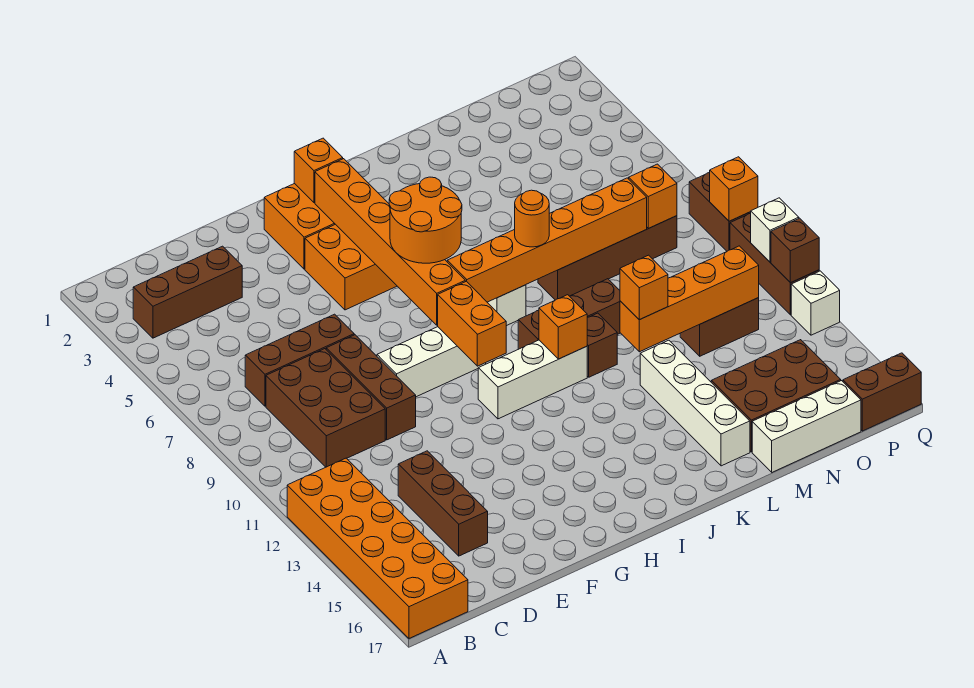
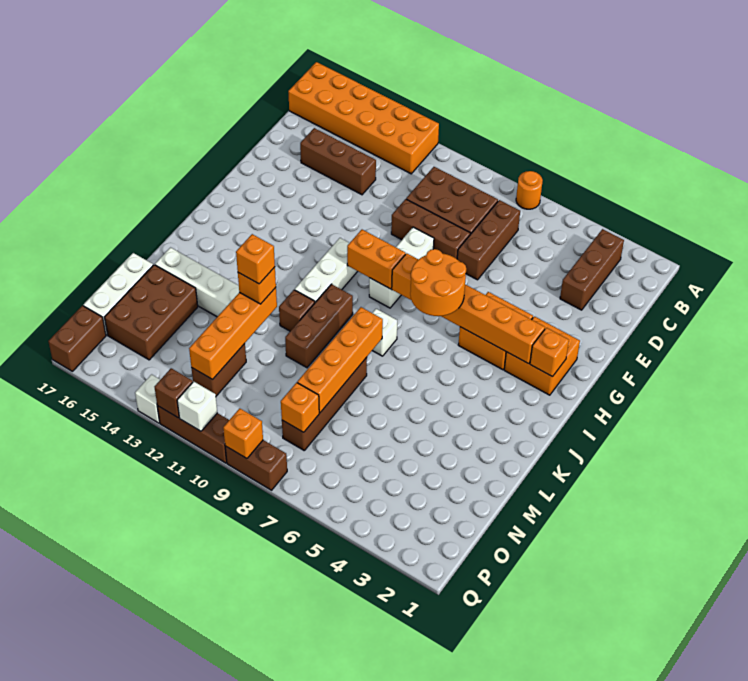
orange 1x6 brick [447,178,647,302] -> orange 1x4 brick [297,307,383,413]
orange 1x1 brick [539,295,587,359] -> orange 1x1 brick moved to [236,234,275,284]
orange 1x1 round brick [515,190,549,247] -> orange 1x1 round brick moved to [516,171,543,209]

